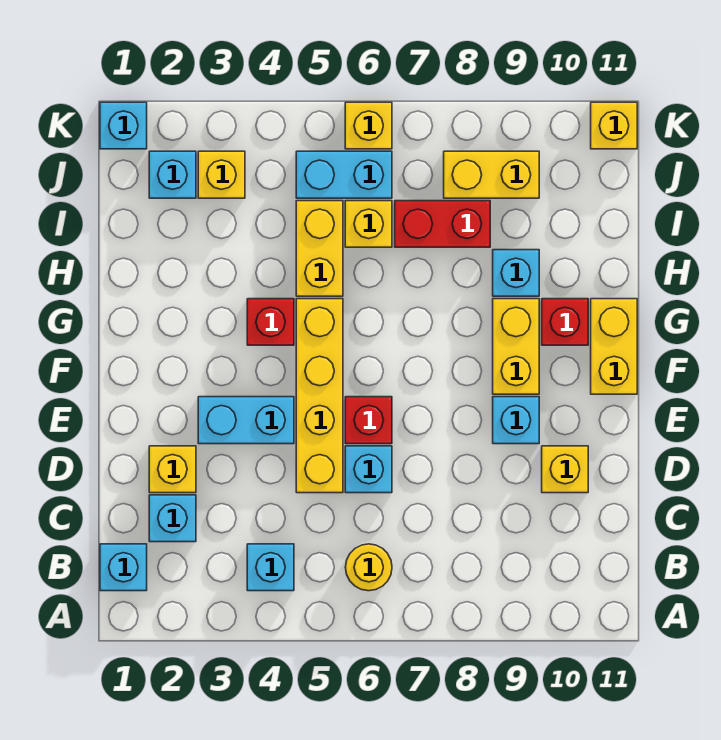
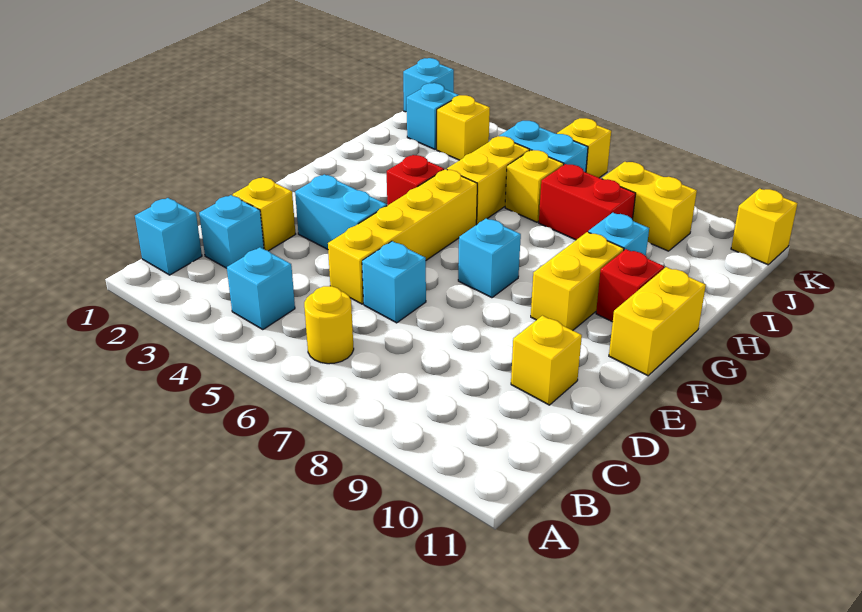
red 1x1 brick [345,397,392,444] -> none
cyan 1x1 brick [493,397,539,444] -> cyan 1x1 brick moved to [458,218,521,298]

